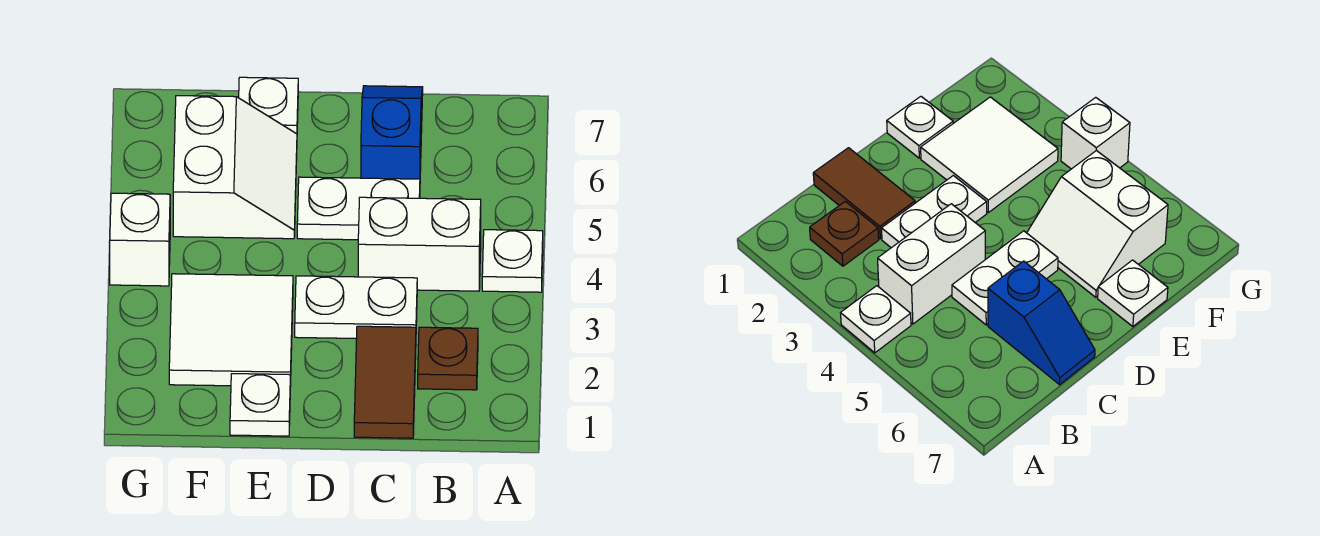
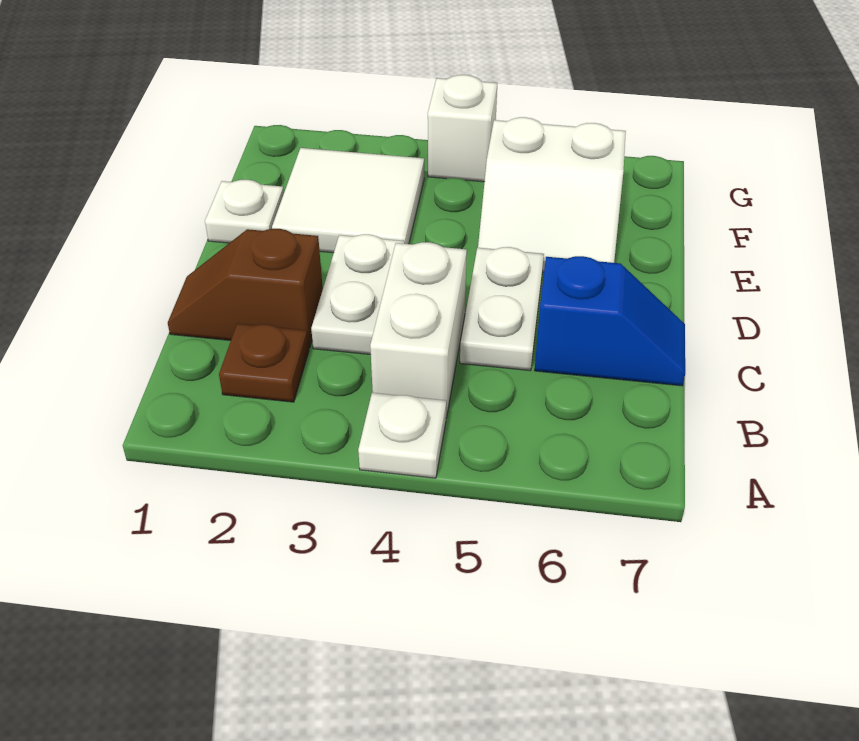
brown 1x2 tile [354,326,416,438] -> brown 1x2 slope [168,229,323,348]
white 1x1 plate [239,77,298,134] -> none

